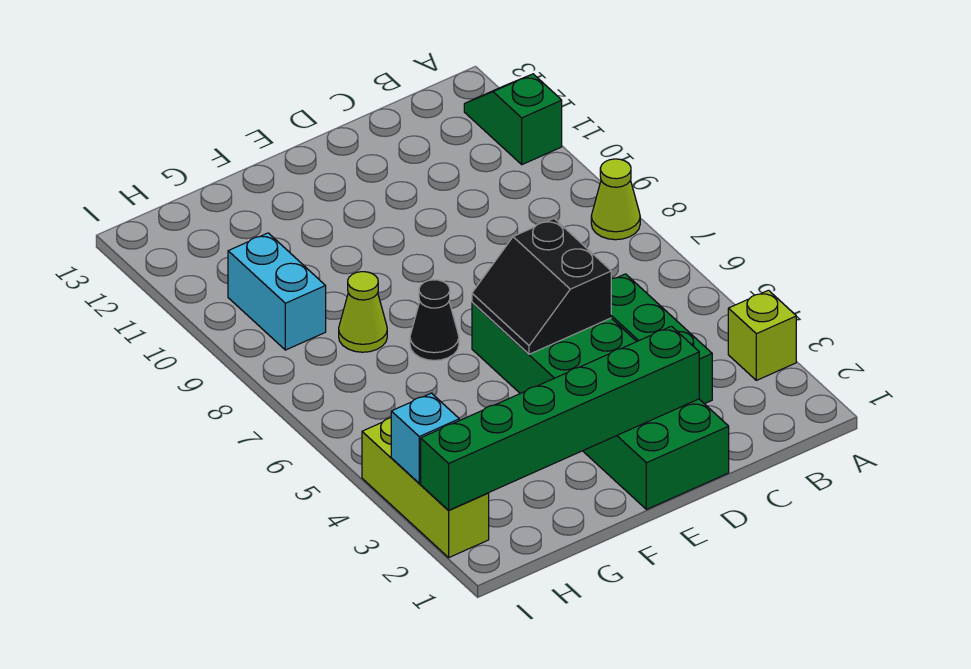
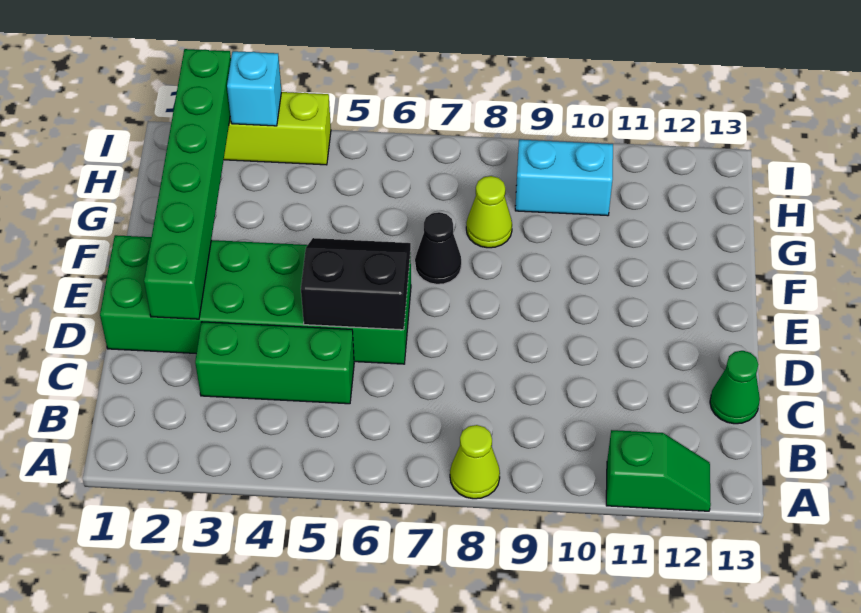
lime 1x1 brick [728,290,796,380] -> none
none -> green 1x1 cone [710,351,760,424]

